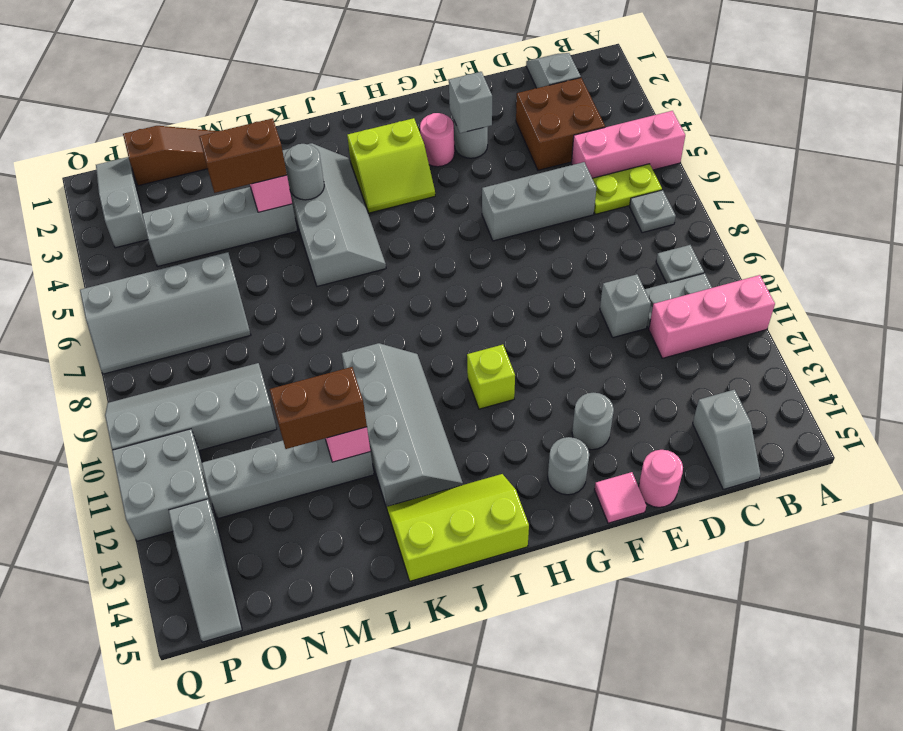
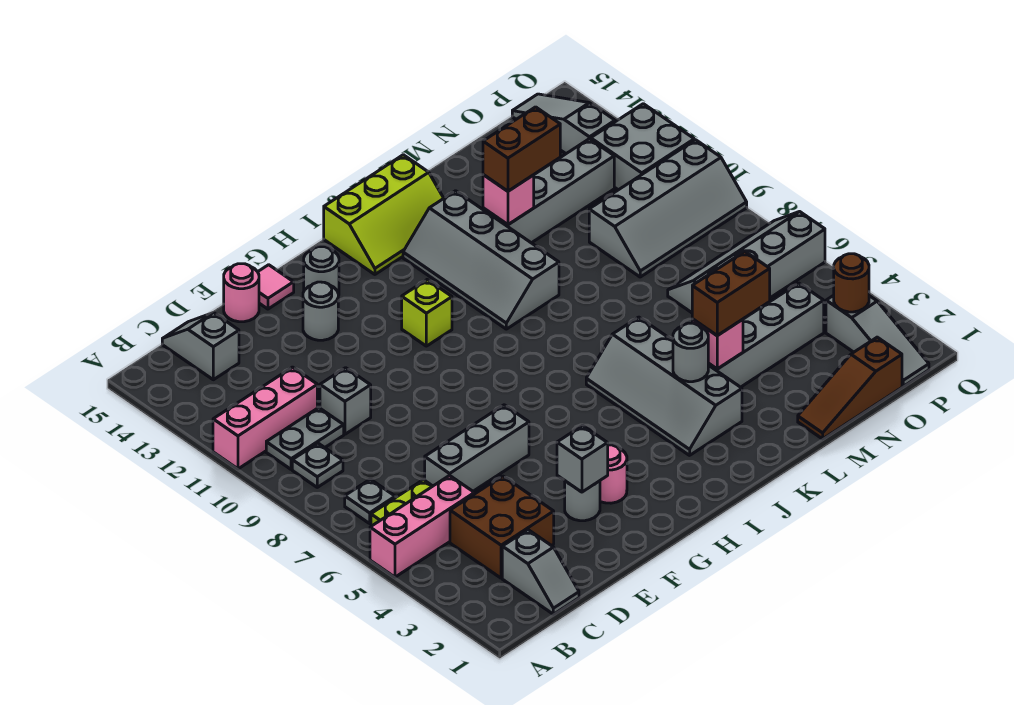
lime 2x2 slope [347,118,435,213] -> none
none -> brown 1x1 round brick [834,254,869,312]

